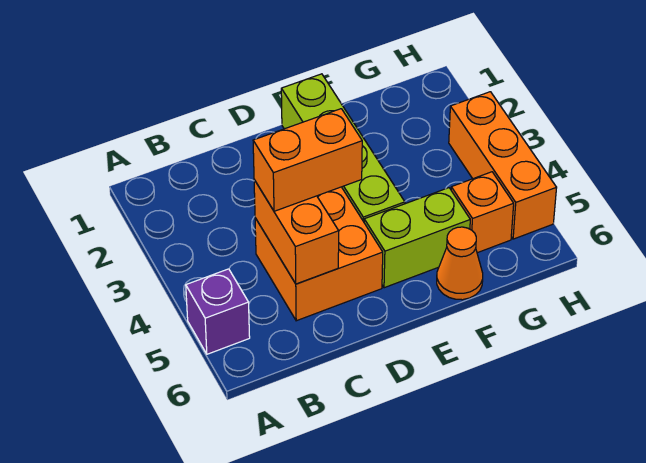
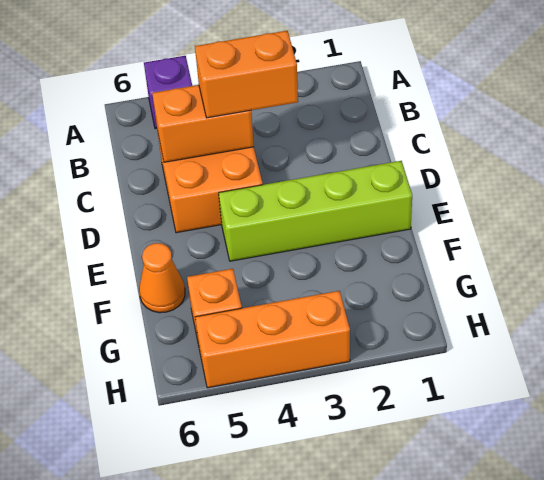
orange 1x2 brick [253,109,362,211] -> orange 1x2 brick turned to [195,31,298,118]
lime 1x2 brick [364,188,470,288] -> none

